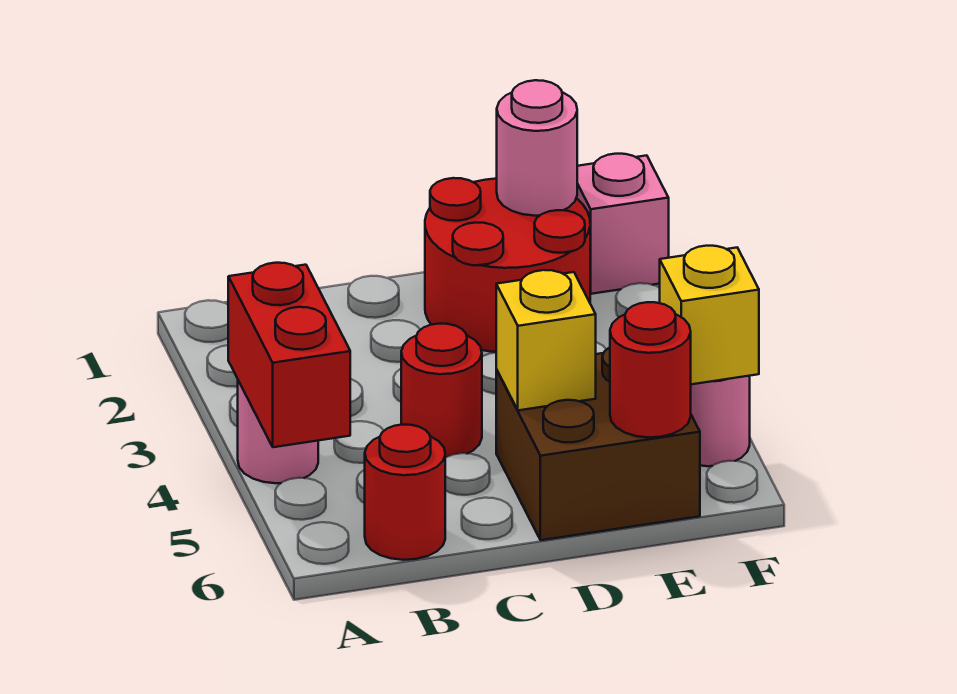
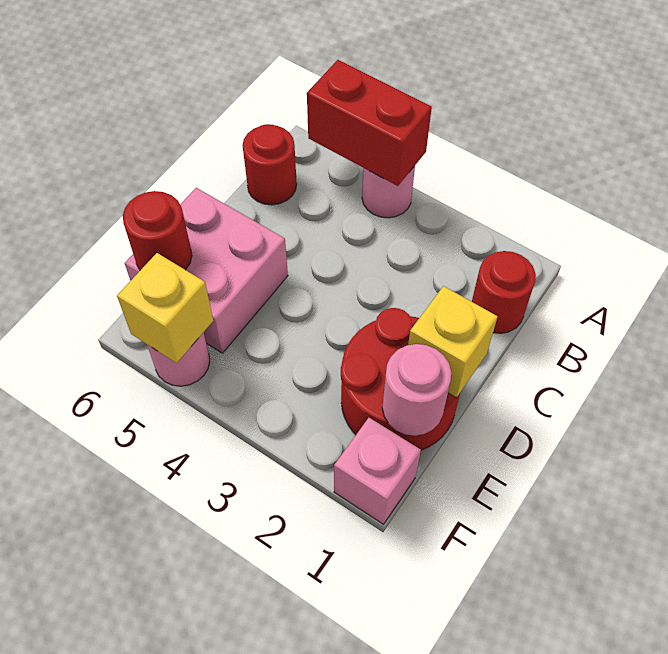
red 1x1 round brick [401,324,482,458] -> red 1x1 round brick moved to [472,251,536,334]
brown 2x2 brick [496,347,700,540] -> pink 2x2 brick [125,188,288,353]
yellow 1x1 brick [496,270,596,410] -> yellow 1x1 brick moved to [408,286,498,398]

